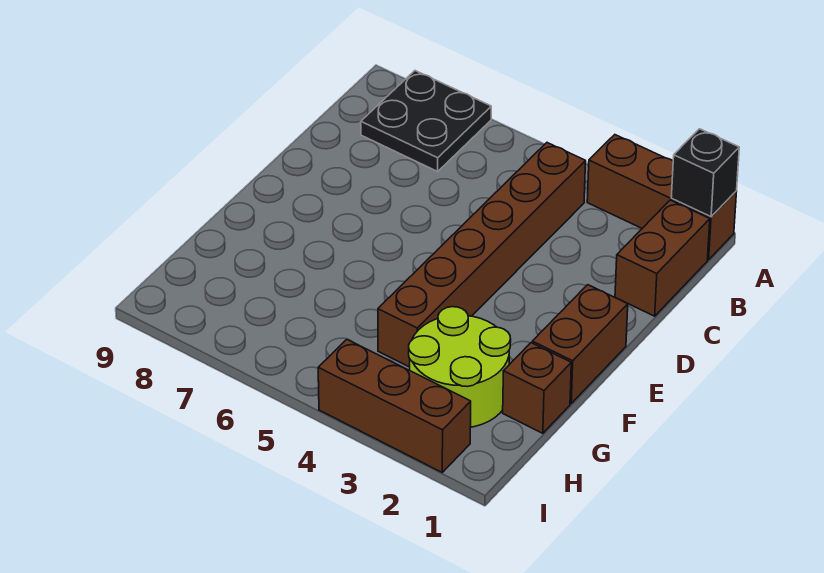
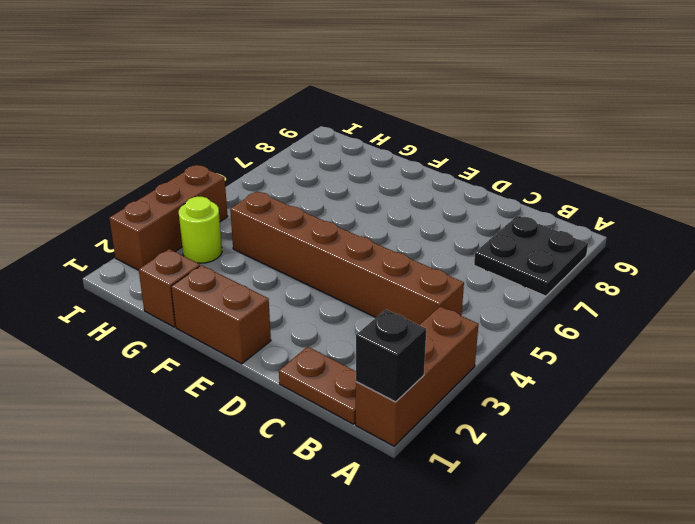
brown 1x2 brick [615,200,710,316] -> brown 1x2 plate [279,347,356,424]
lime 2x2 round brick [409,307,511,427] -> lime 1x1 round brick [179,197,222,263]

